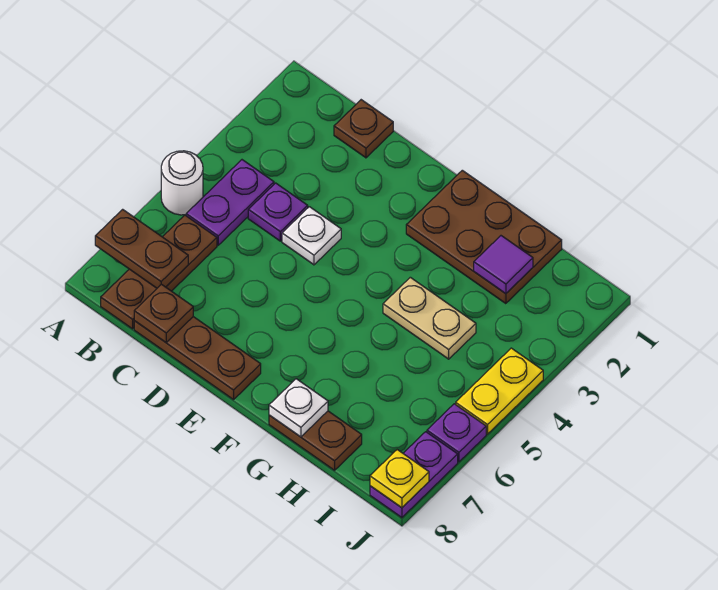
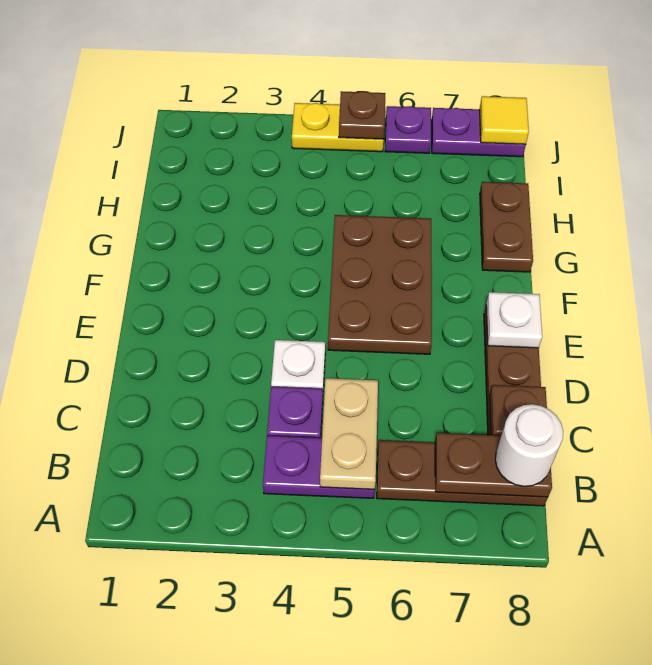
white 1x1 round brick [161,151,203,215] -> white 1x1 round brick moved to [495,404,563,486]
brown 1x2 plate [95,209,188,288] -> brown 1x2 plate turned to [435,433,552,497]
brown 1x1 plate [334,100,393,158] -> brown 1x1 plate moved to [339,91,385,139]
brown 2x3 plate [406,170,562,304] -> brown 2x3 plate moved to [328,215,432,354]
tan 1x2 plate [383,277,476,359] -> tan 1x2 plate moved to [320,378,378,490]
white 1x1 plate [269,379,328,437] -> white 1x1 plate moved to [486,292,542,348]
purple 1x1 tile [474,236,533,294] -> none
yellow 1x1 plate [370,450,429,508] -> yellow 1x1 tile [480,96,529,144]

